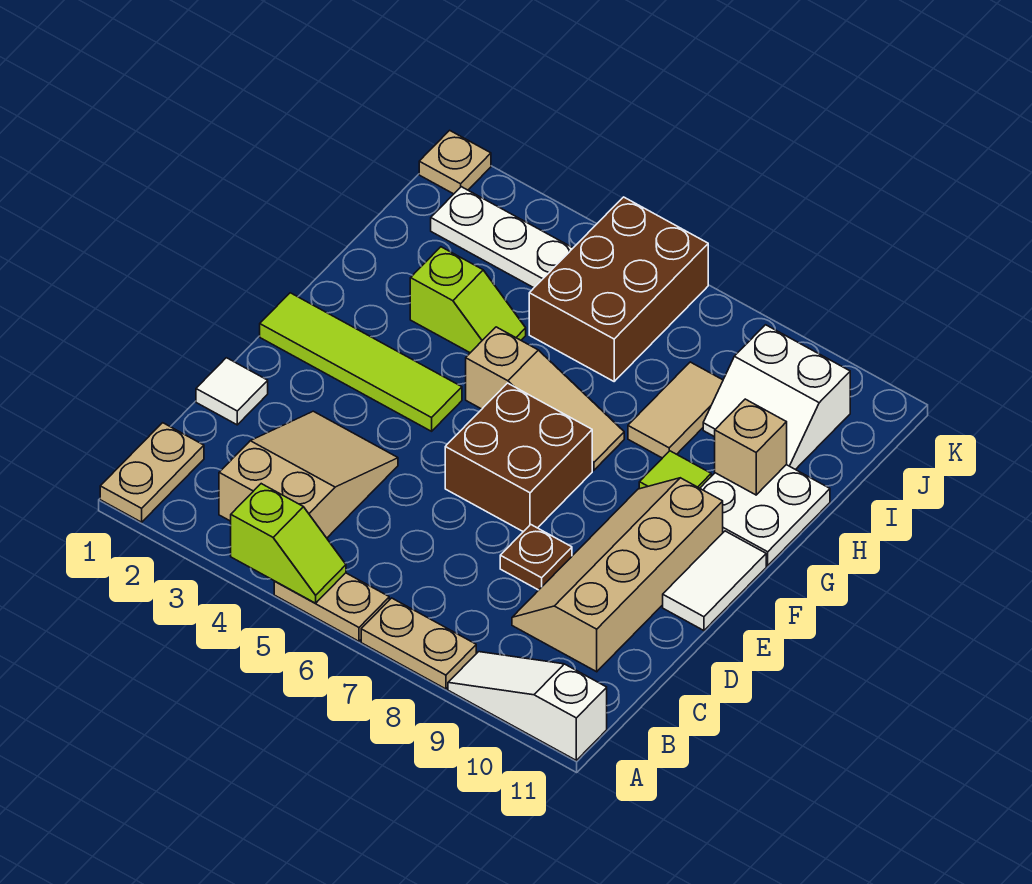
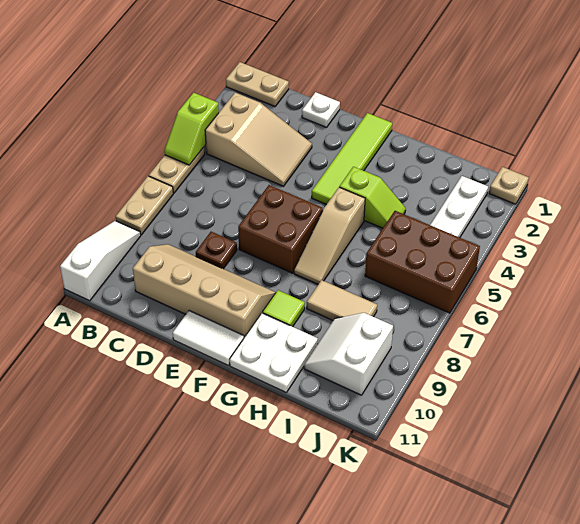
white 1x1 tile [196,358,268,425] -> white 1x1 plate [302,92,340,128]
lime 1x2 slope [410,247,526,353] -> lime 1x2 slope turned to [339,167,406,228]
tan 1x1 brick [715,399,787,495] -> none

